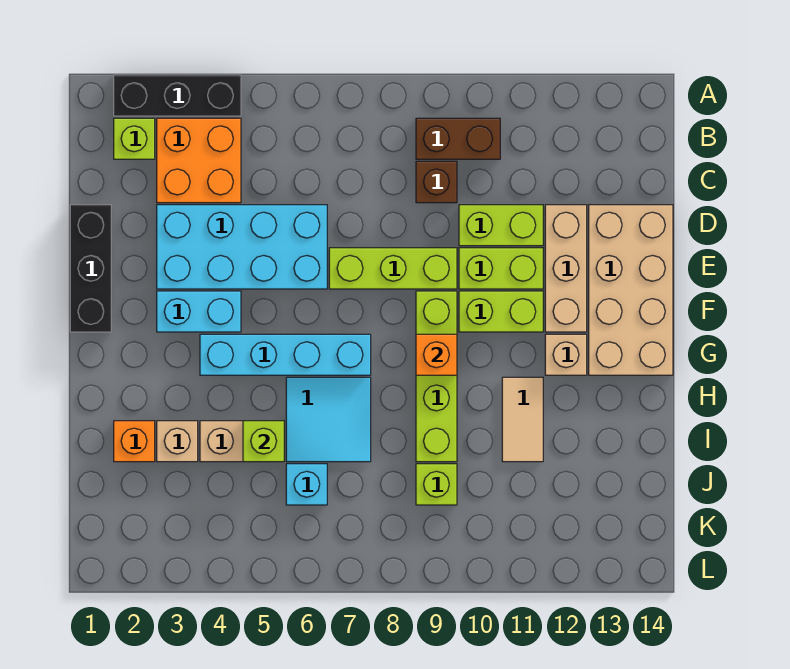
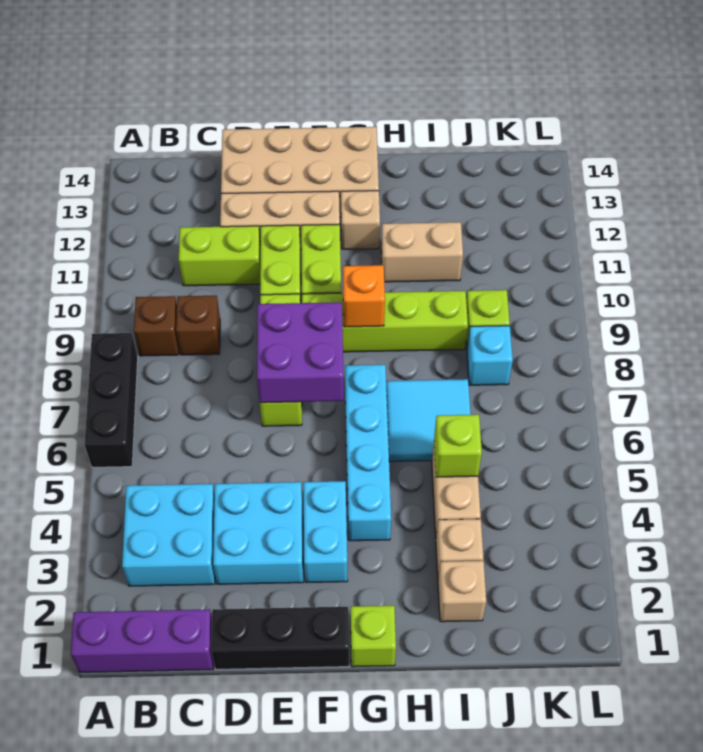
none -> purple 1x3 brick [71,609,213,672]
black 1x3 brick [114,75,241,116] -> black 1x3 brick moved to [85,333,138,467]
lime 1x1 brick [114,118,155,159] -> lime 1x1 brick moved to [351,606,396,667]
orange 2x2 brick [157,118,241,203] -> cyan 2x2 brick [122,484,215,586]
brown 1x2 brick [416,118,500,159] -> brown 1x1 brick [134,296,179,356]
cyan 2x4 brick [157,205,327,289] -> cyan 2x2 brick [213,482,303,584]
lime 1x2 brick [459,205,543,246] -> lime 1x2 brick turned to [179,226,261,286]
none -> purple 2x2 brick [257,302,344,403]
tan 1x2 tile [502,377,543,462] -> tan 1x2 brick [381,222,463,282]
orange 1x1 brick [114,421,155,462] -> tan 1x1 brick [438,561,486,622]
cyan 1x1 brick [286,464,327,505] -> cyan 1x1 brick moved to [467,326,513,385]

